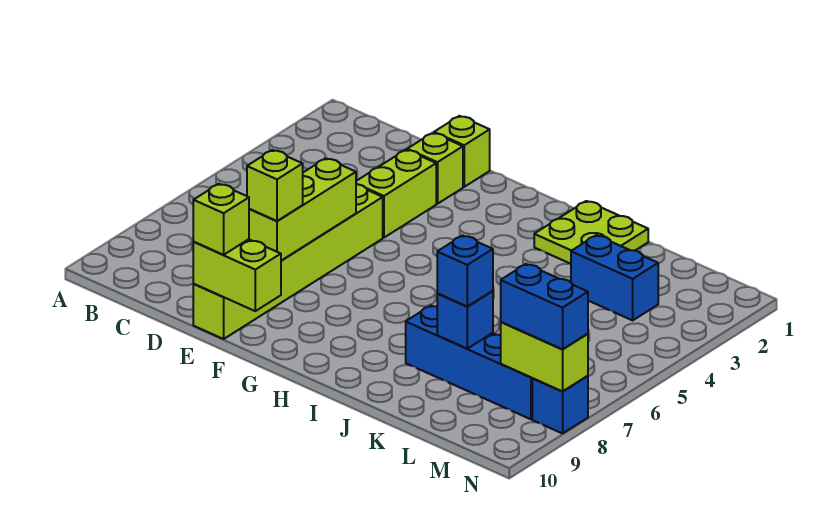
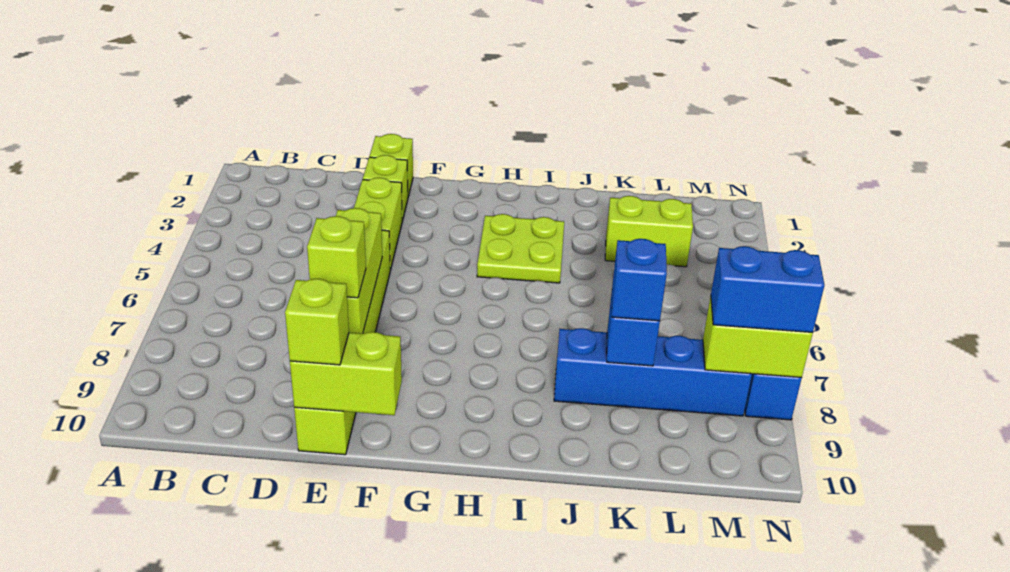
lime 2x2 plate [534,201,648,264] -> lime 2x2 plate moved to [477,214,564,283]
blue 1x2 brick [571,235,658,320] -> lime 1x2 brick [605,196,693,267]

